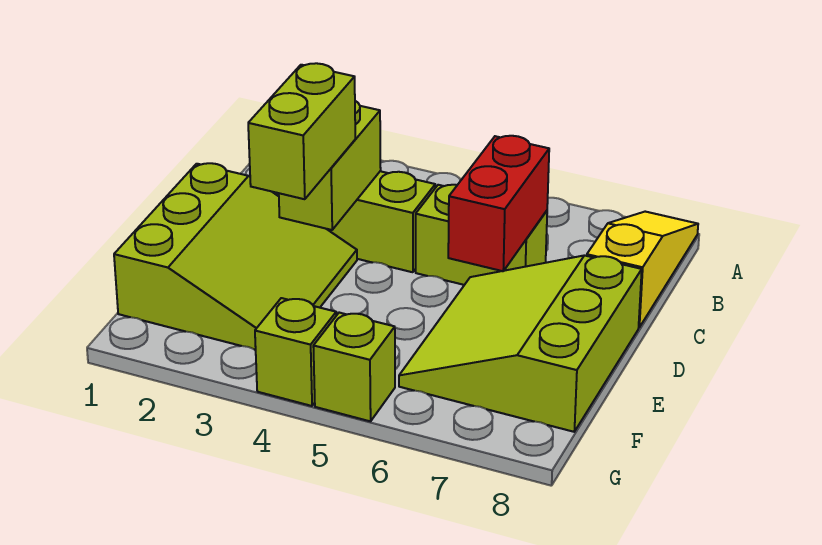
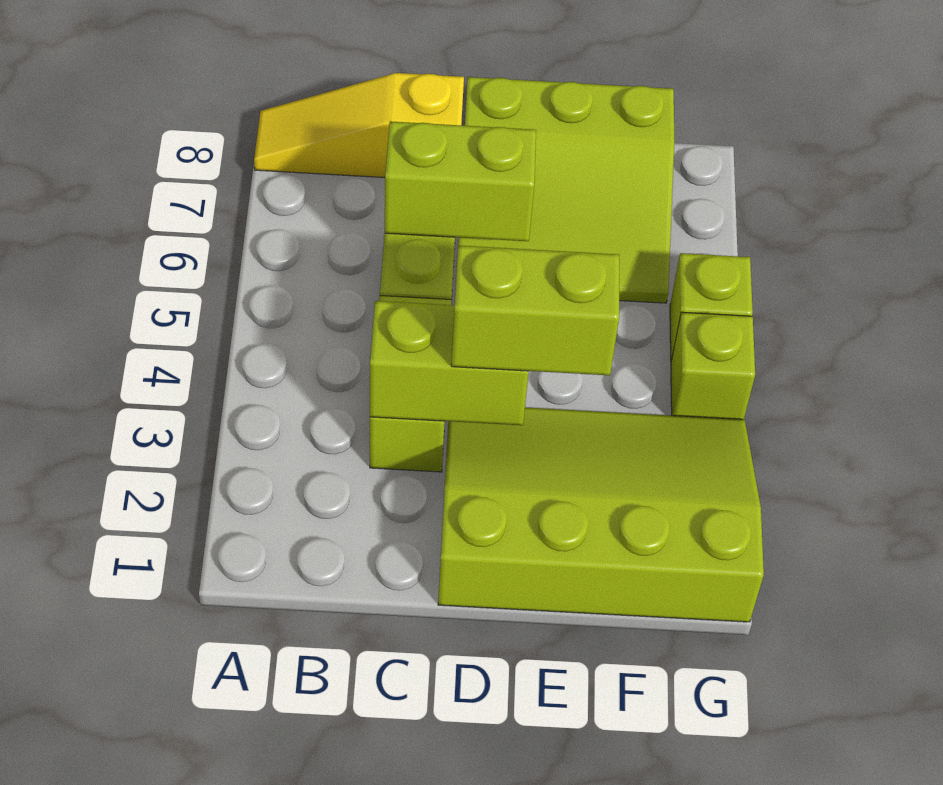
red 1x2 brick [448,136,549,271] -> lime 1x2 brick [385,121,536,241]
lime 3x3 slope [114,163,357,350] -> lime 3x4 slope [438,407,764,622]

